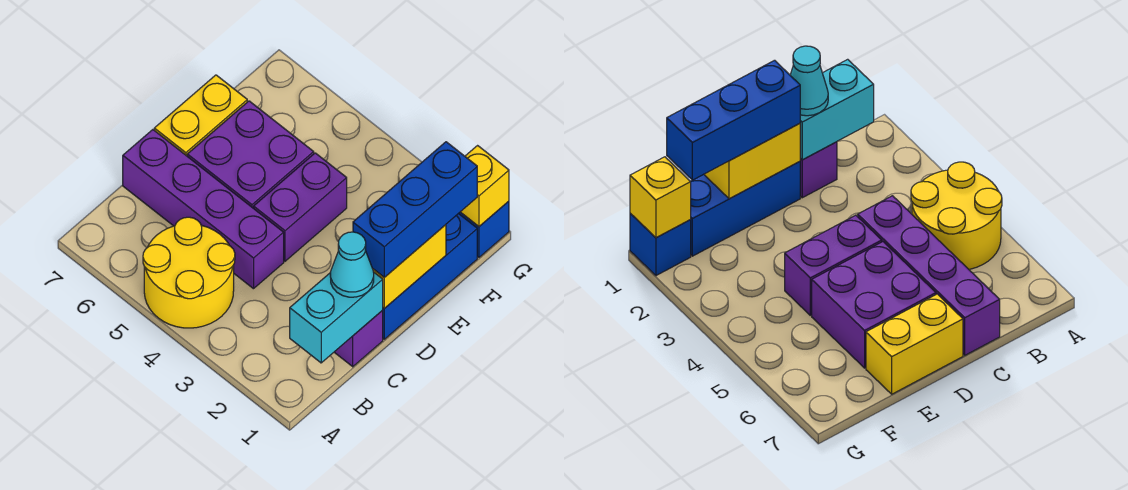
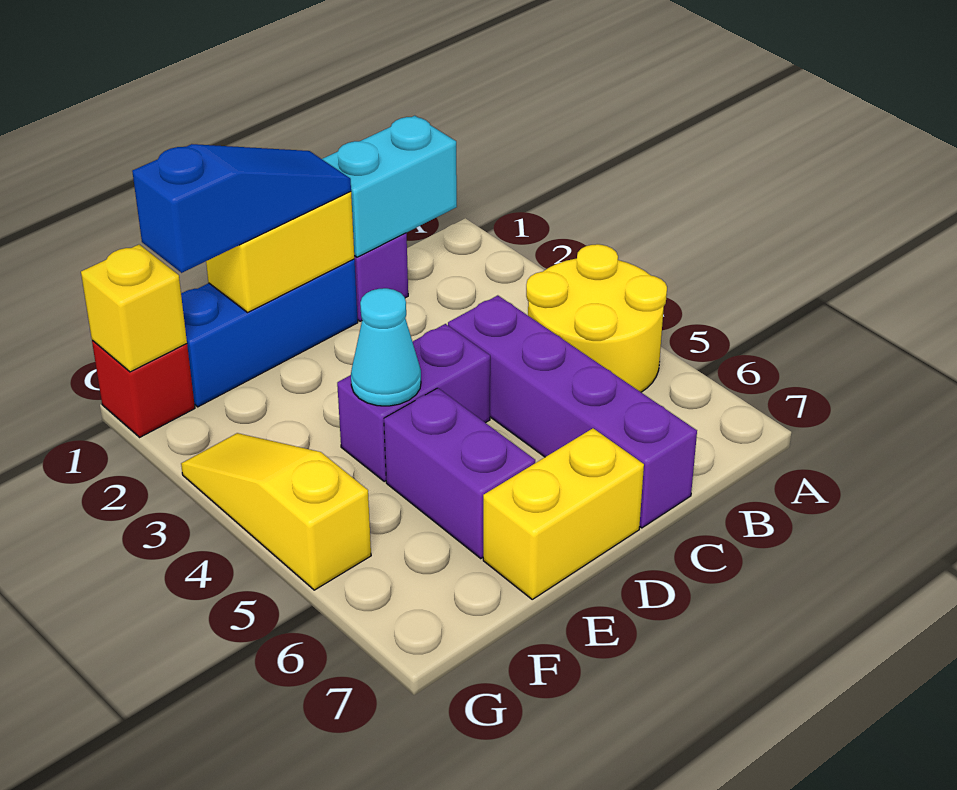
cyan 1x1 cone [330,232,374,297] -> cyan 1x1 cone moved to [351,288,421,406]
blue 1x3 brick [353,142,477,277] -> blue 1x3 slope [132,144,351,273]
purple 2x2 brick [187,101,314,208] -> purple 1x2 brick [384,388,535,558]
blue 1x1 brick [459,201,509,257] -> red 1x1 brick [92,340,195,437]
none -> yellow 1x3 slope [181,433,371,590]

